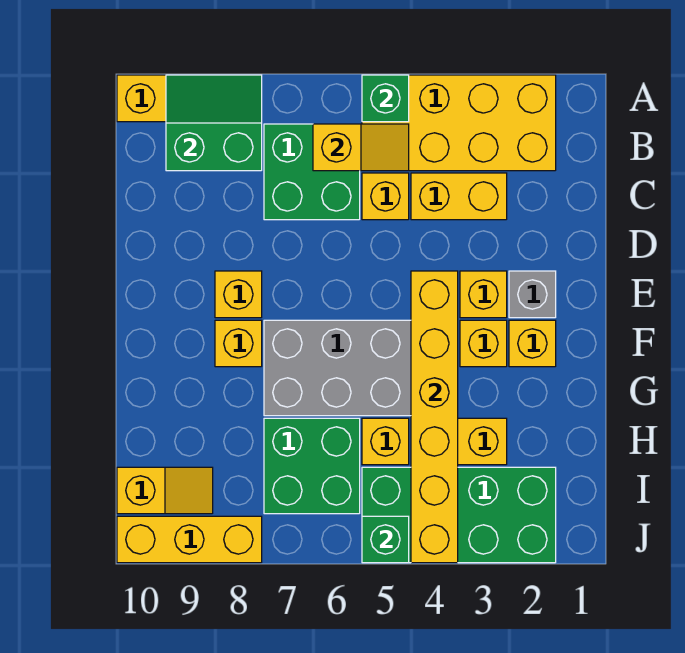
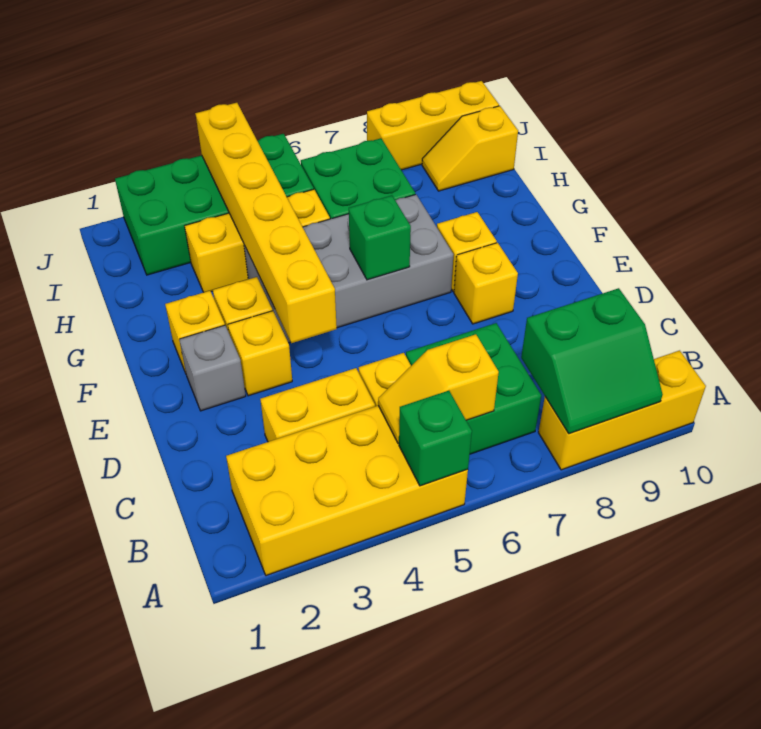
green 1x1 brick [362,516,409,563] -> green 1x1 brick moved to [349,195,411,280]

